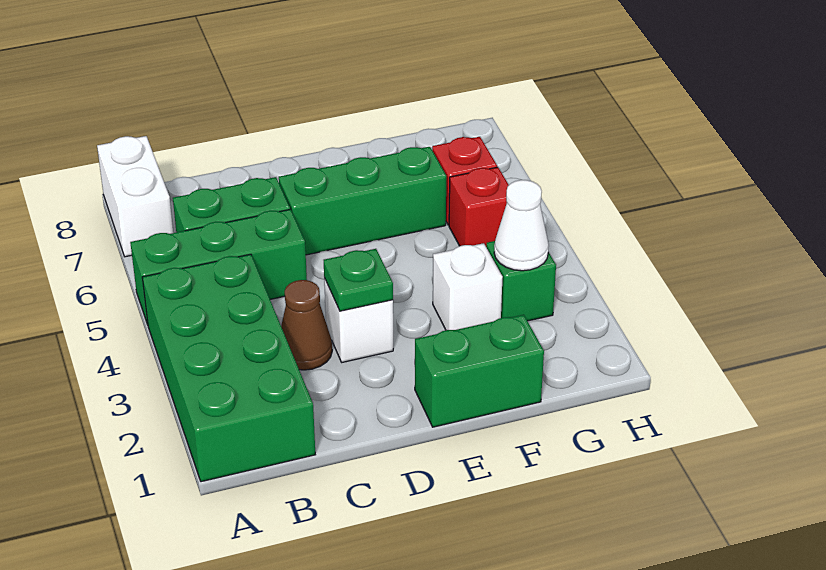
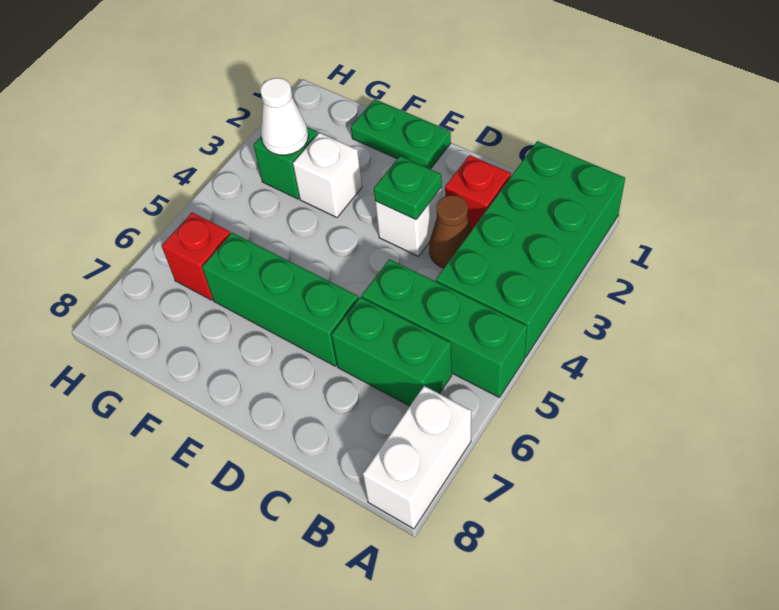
green 1x2 brick [415,315,544,427] -> green 1x2 plate [351,99,451,169]
red 1x1 brick [449,167,509,246] -> red 1x1 brick moved to [445,155,511,229]

